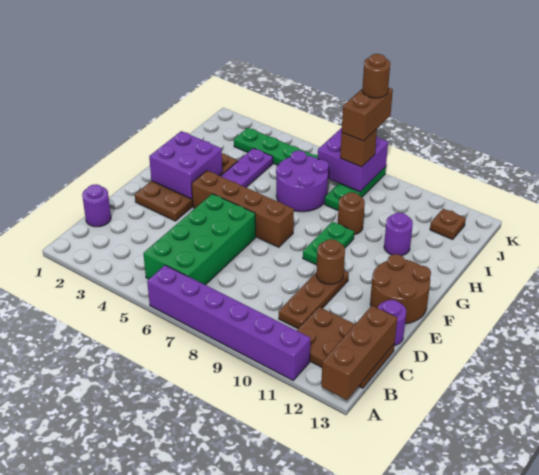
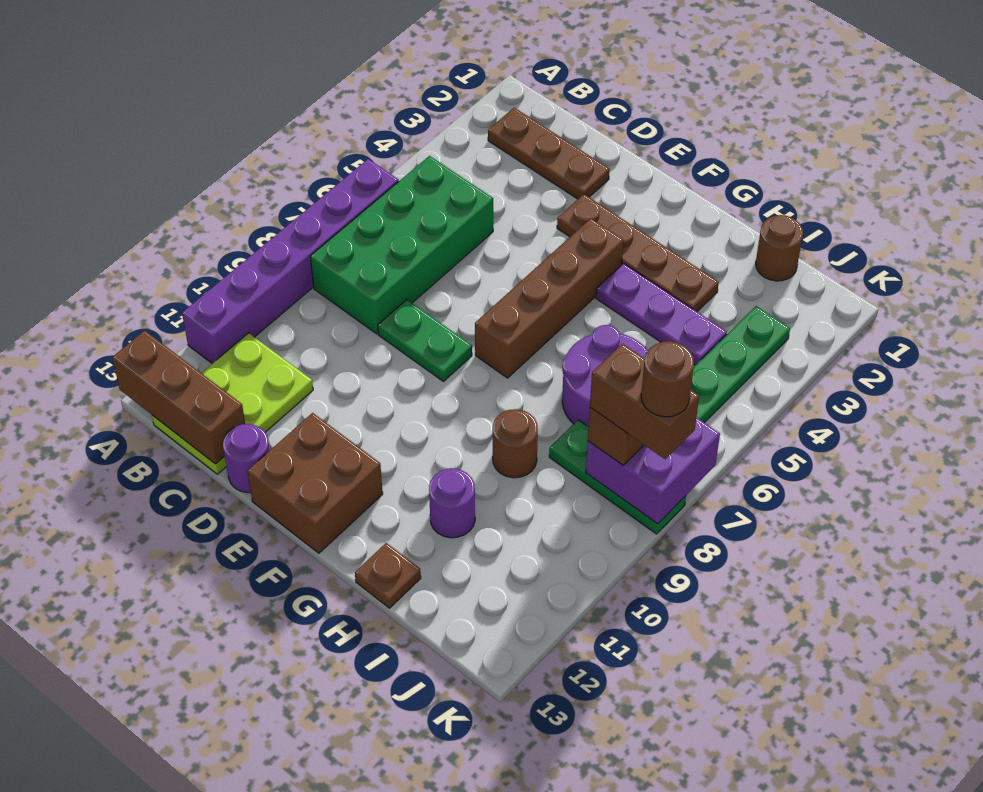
green 2x4 brick [143,194,256,285] -> green 2x4 brick turned to [310,156,493,334]
brown 2x3 plate [297,307,394,388] -> lime 2x3 plate [152,333,313,474]
purple 1x1 round brick [82,184,111,227] -> none
brown 1x3 plate [279,271,349,329] -> brown 1x3 plate moved to [488,108,610,199]
brown 2x4 plate [135,153,238,221] -> brown 1x4 plate [557,194,719,311]
brown 1x1 round brick [316,239,345,284] -> brown 1x1 round brick moved to [756,215,803,281]
brown 2x2 round brick [370,254,431,324] -> brown 2x2 brick [247,413,383,553]
purple 2x2 brick [149,131,222,199] -> none
green 1x2 plate [303,222,354,265] -> green 1x2 plate moved to [378,299,472,381]
brown 1x1 plate [430,209,466,240] -> brown 1x1 plate moved to [355,543,421,608]

